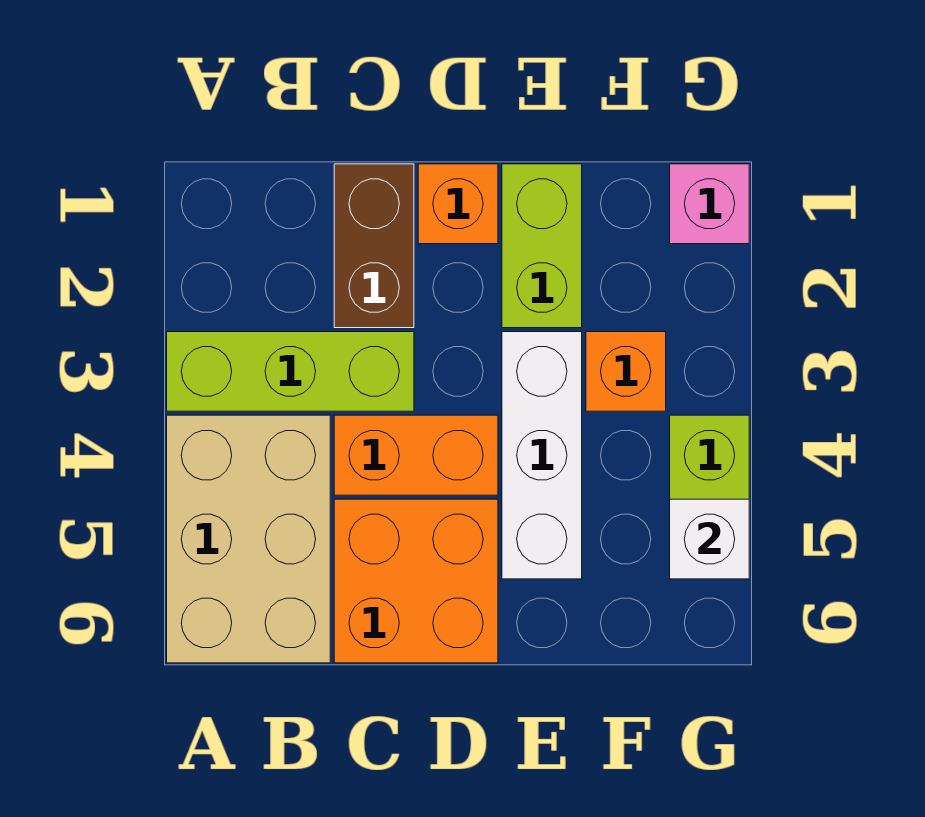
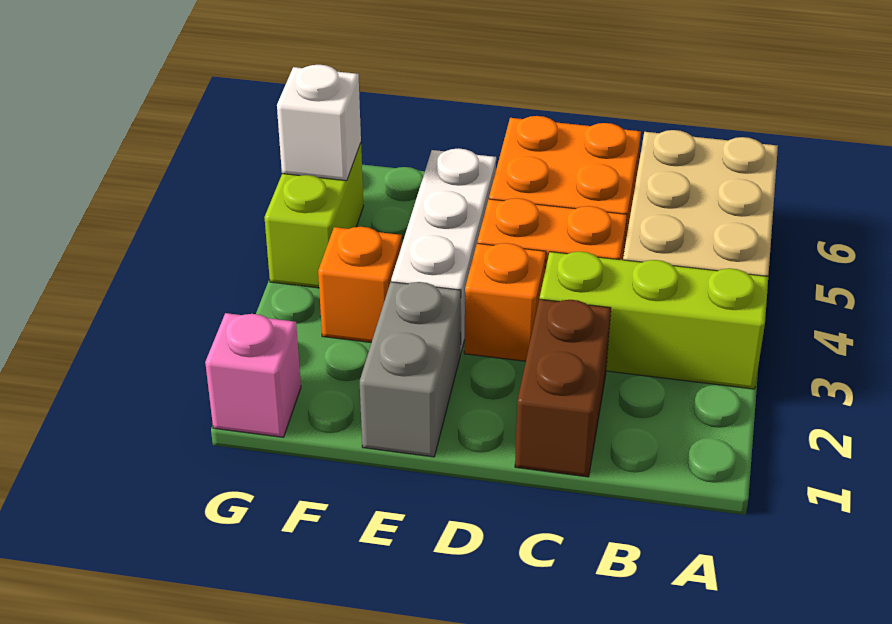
orange 1x1 brick [418,164,498,244] -> orange 1x1 brick moved to [464,243,546,361]
lime 1x2 brick [502,164,582,328] -> grey 1x2 brick [360,282,461,457]

